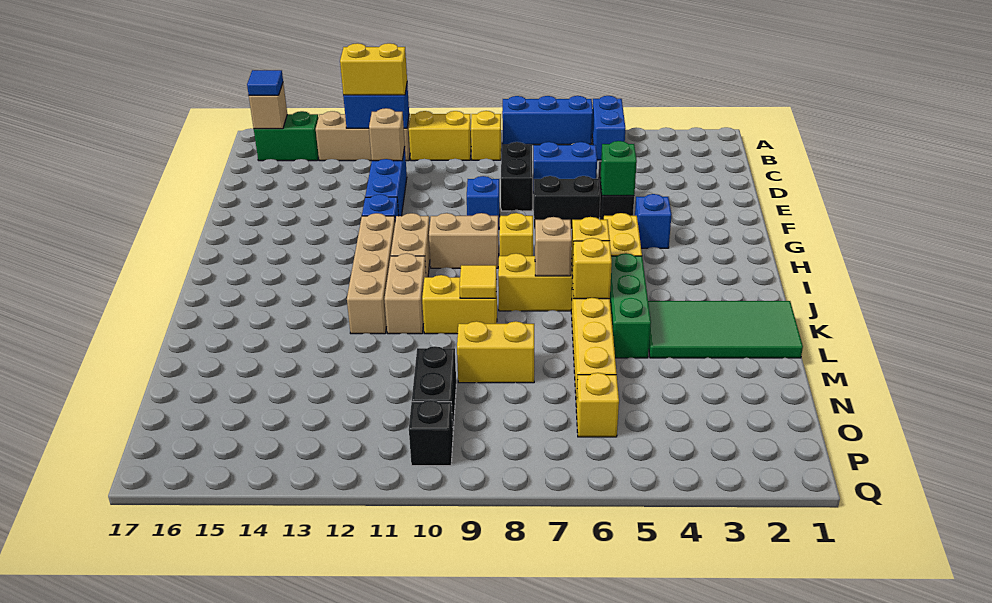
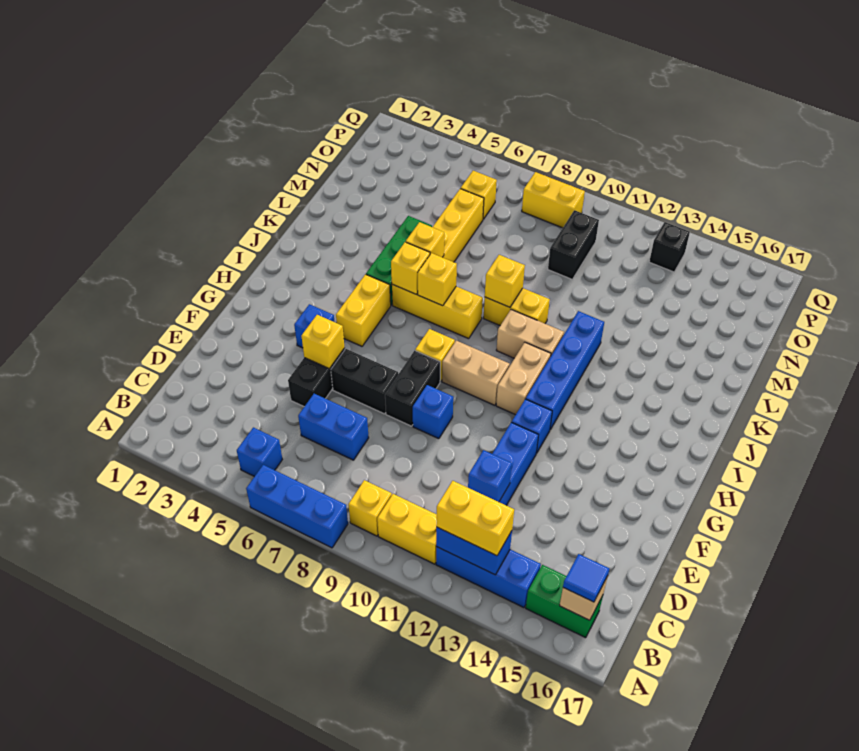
blue 1x2 brick [592,96,626,160] -> blue 1x1 brick [237,427,282,476]
tan 1x3 brick [316,111,410,161] -> blue 1x3 brick [436,547,541,608]
black 1x2 brick [501,142,532,211] -> black 1x2 brick moved to [385,351,440,426]
tan 1x1 brick [369,108,405,161] -> blue 1x1 brick [468,450,512,502]
green 1x1 brick [600,141,637,196] -> yellow 1x1 brick [301,315,345,369]
tan 1x4 brick [347,213,395,334] -> blue 1x4 brick [526,311,604,430]
tan 1x1 brick [535,217,572,276] -> yellow 1x1 brick [418,253,457,306]
tan 1x2 brick [384,253,426,334] -> tan 1x2 brick turned to [496,310,564,358]
green 2x4 tile [648,301,803,358] -> none
yellow 1x1 tile [460,265,497,298] -> yellow 1x1 brick [485,255,525,307]
yellow 1x2 brick [457,321,534,383] -> yellow 1x2 brick moved to [522,172,585,228]
black 1x1 brick [409,400,453,466] -> black 1x1 brick moved to [649,222,690,272]

